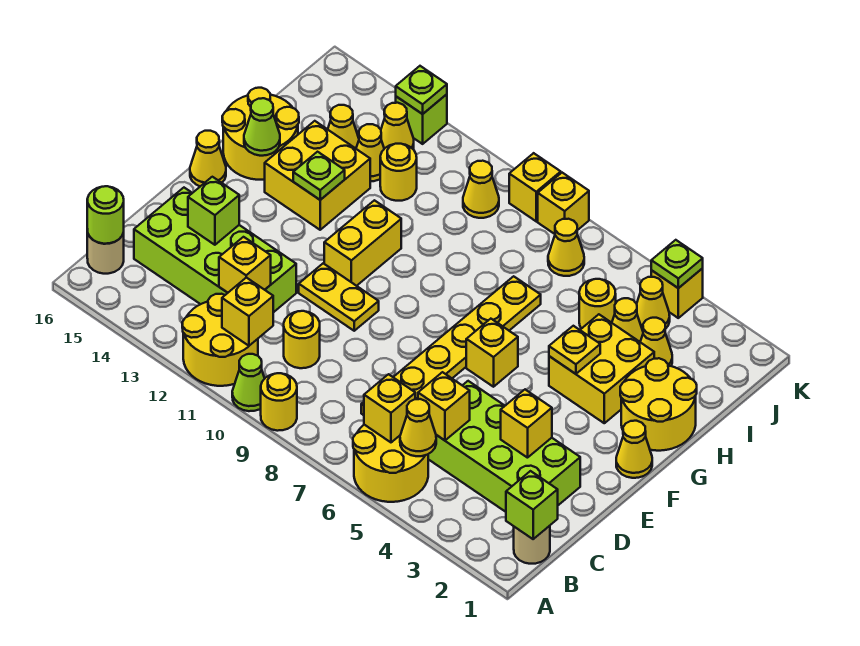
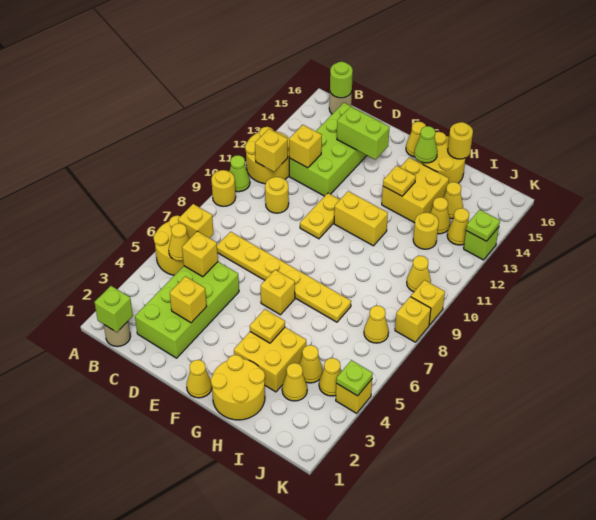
lime 1x1 brick [188,177,239,245] -> lime 1x2 brick [337,107,390,160]
lime 1x1 plate [293,152,345,200] -> yellow 1x1 plate [383,166,416,196]
yellow 1x1 round brick [579,279,616,329] -> yellow 1x1 round brick moved to [448,122,473,159]

